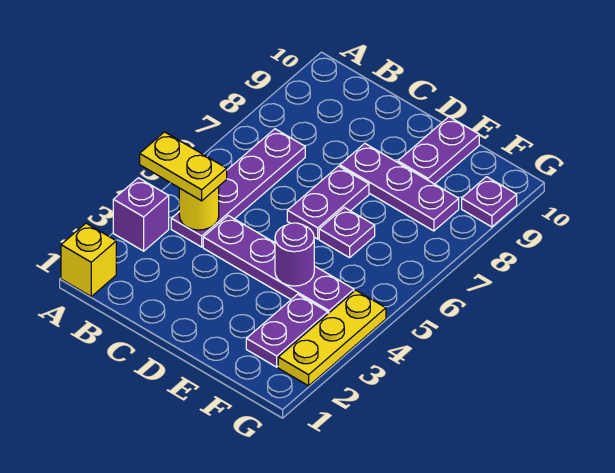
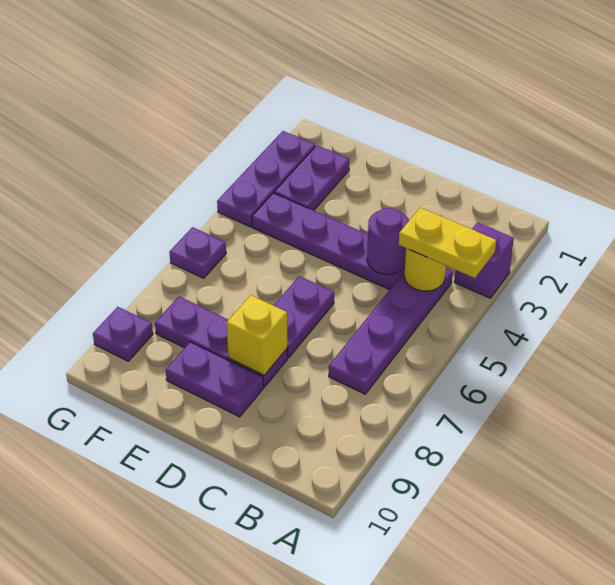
yellow 1x1 brick [61,223,116,296] -> yellow 1x1 brick moved to [227,295,288,375]
purple 1x1 round brick [275,223,314,286] -> purple 1x1 round brick moved to [367,208,409,274]
purple 1x1 plate [319,207,375,258] -> purple 1x1 plate moved to [169,227,226,278]
purple 1x2 plate [398,117,479,184] -> purple 1x2 plate turned to [166,342,264,417]
yellow 1x3 plate [278,290,386,386] -> purple 1x3 plate [217,131,315,227]

